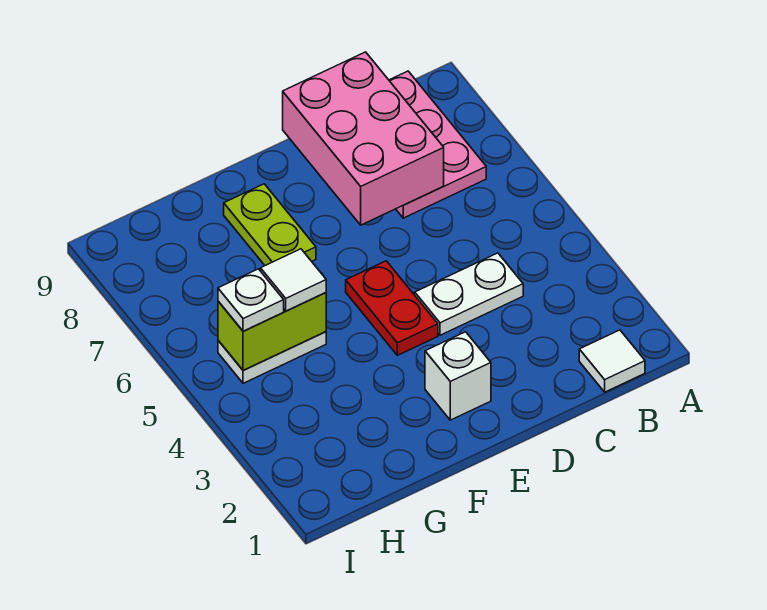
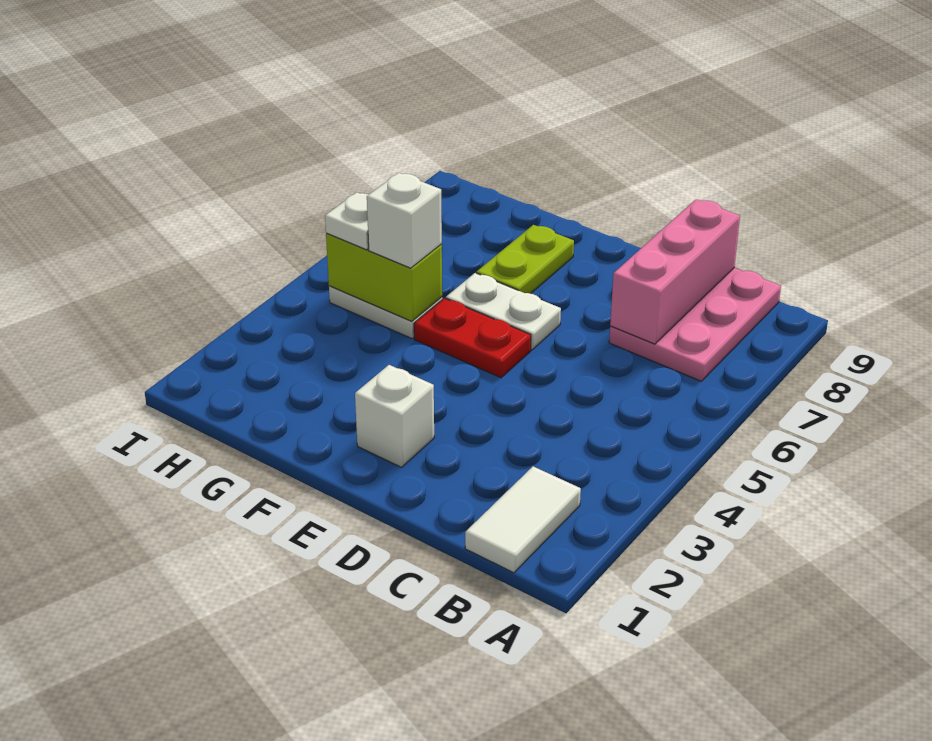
white 1x1 tile [579,330,645,392] -> white 1x2 tile [465,466,581,573]
white 1x2 plate [415,253,523,335] -> white 1x2 plate moved to [446,273,561,350]
pink 2x3 brick [283,52,444,225] -> pink 1x3 brick [610,199,740,344]
red 1x2 plate [346,261,438,355] -> red 1x2 plate turned to [414,298,531,378]
white 1x1 tile [261,249,326,311] -> white 1x1 brick [367,173,442,268]

